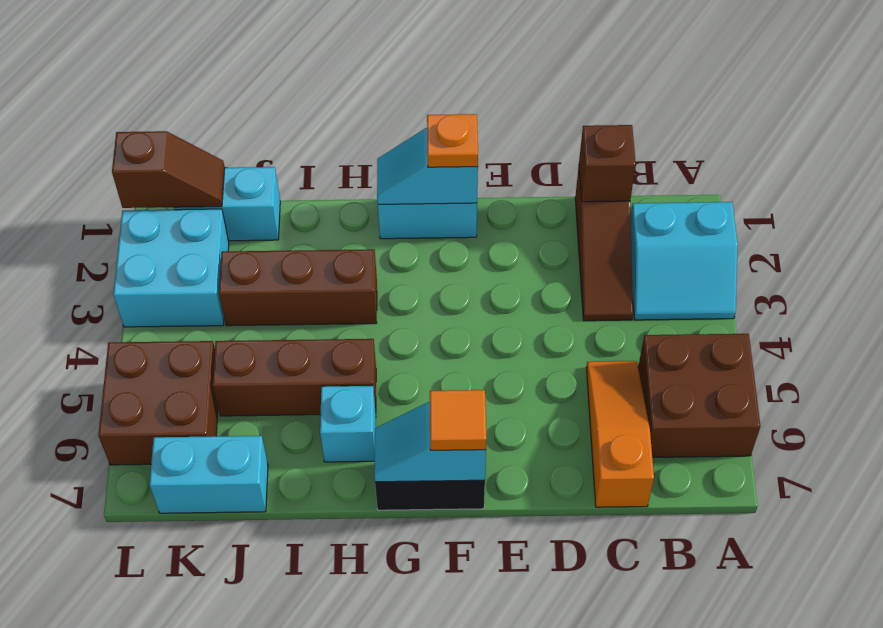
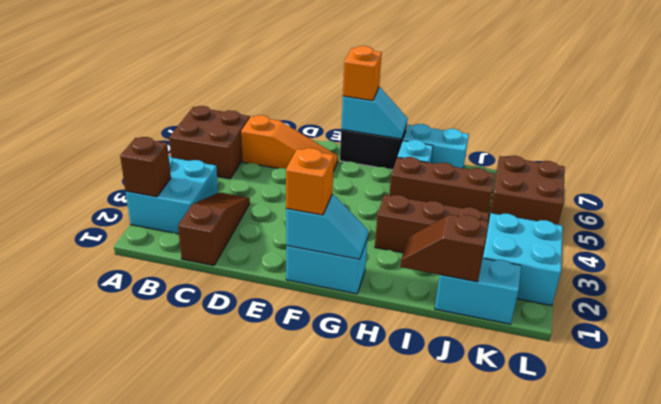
cyan 2x2 slope [631,202,738,320] -> cyan 2x2 brick [126,156,218,234]
brown 1x1 brick [579,125,636,202] -> brown 1x1 brick moved to [120,137,171,197]
orange 1x3 slope [586,361,654,507] -> orange 1x3 slope turned to [241,115,338,171]
orange 1x1 plate [427,114,478,167] -> orange 1x1 brick [286,148,334,215]
orange 1x1 tile [430,390,486,450] -> orange 1x1 brick [343,46,382,101]
cyan 1x2 brick [149,436,268,513] -> cyan 1x2 brick moved to [403,124,469,168]
brown 1x2 slope [112,131,225,208] -> brown 1x2 slope moved to [400,215,489,282]

